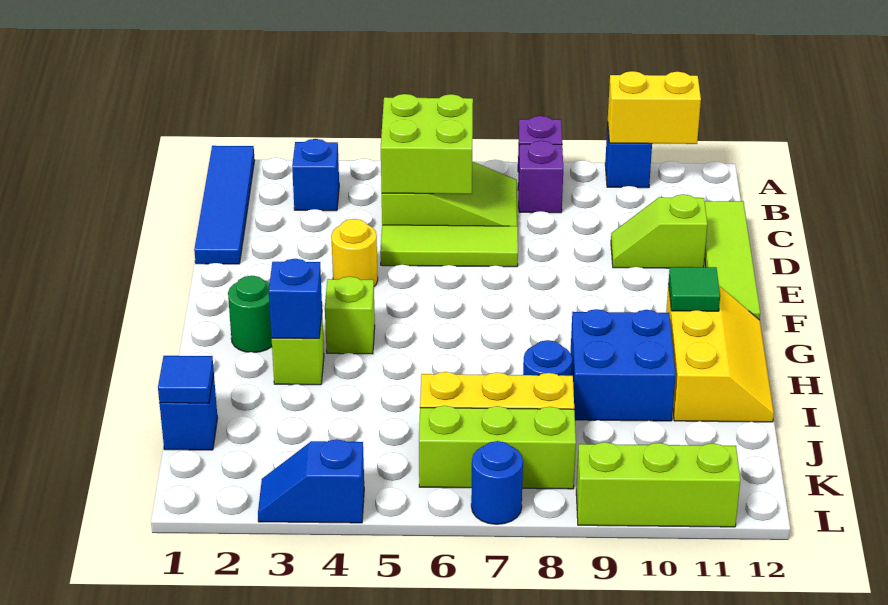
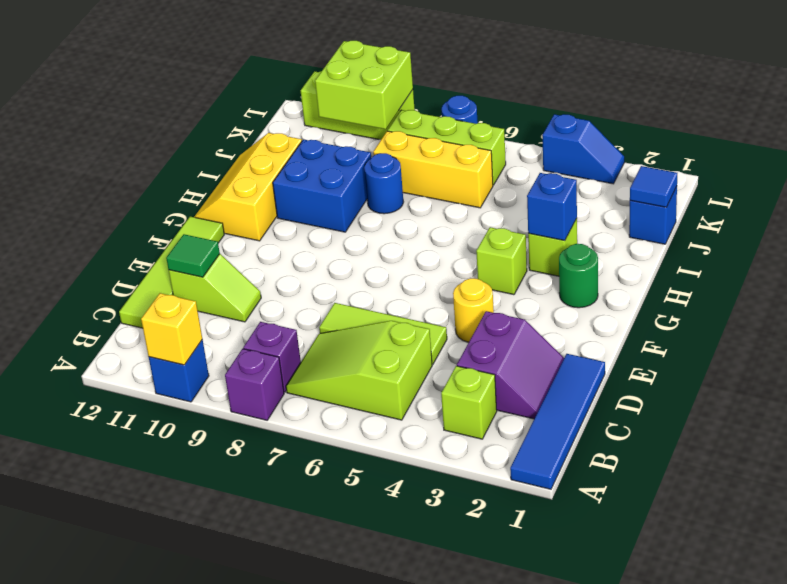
yellow 1x2 brick [608,71,701,144] -> yellow 1x1 brick [141,293,202,365]
blue 1x1 brick [292,139,339,211] -> lime 1x1 brick [441,366,497,439]
lime 2x2 brick [381,94,473,194] -> lime 2x2 brick moved to [315,41,413,129]
none -> purple 2x2 slope [457,311,564,419]
green 1x1 tile [669,267,720,311] -> green 1x1 tile moved to [166,234,220,277]

